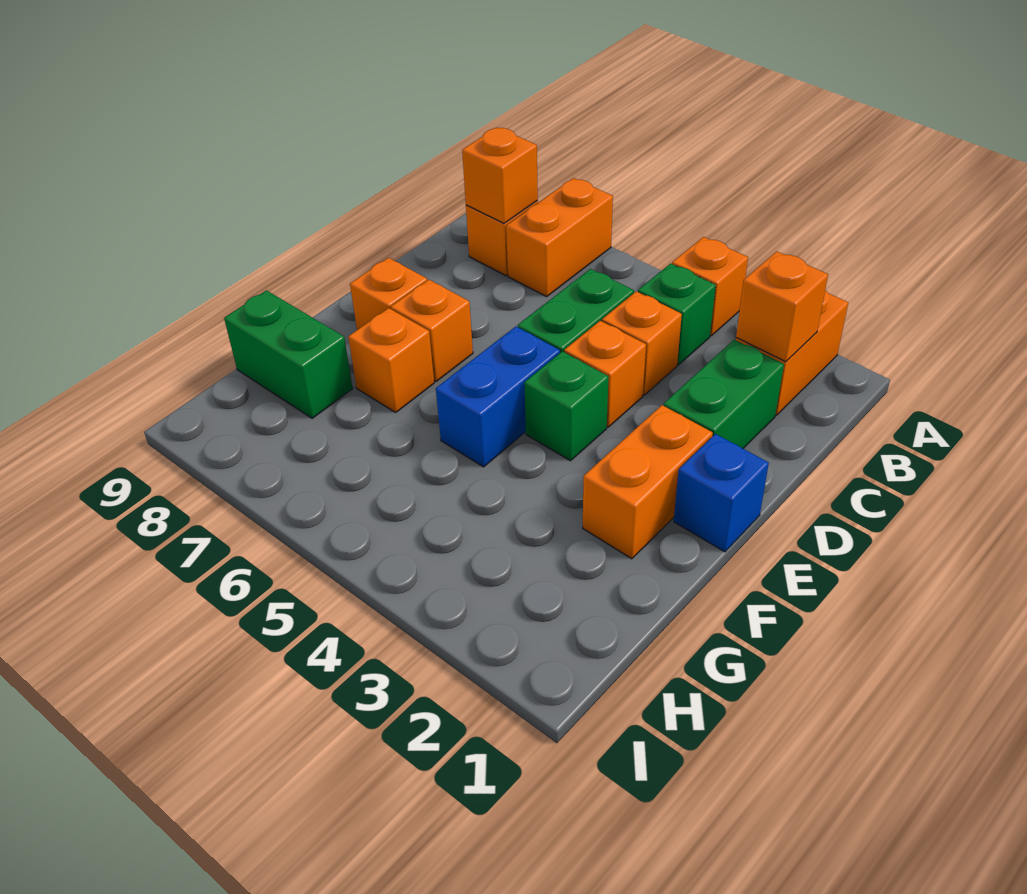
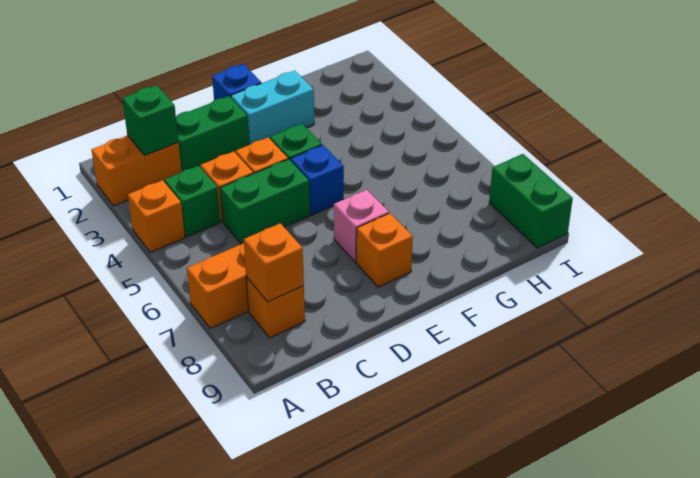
orange 1x1 brick [736,251,828,362] -> green 1x1 brick [122,85,178,155]
orange 1x2 brick [583,405,713,559] -> cyan 1x2 brick [231,71,314,145]
blue 1x2 brick [436,327,560,467] -> blue 1x1 brick [291,145,344,215]
orange 1x1 brick [391,280,473,382] -> pink 1x1 brick [334,190,389,262]
orange 1x1 brick [348,308,434,412] -> none
green 1x2 brick [224,290,353,418] -> green 1x2 brick moved to [489,154,573,248]

